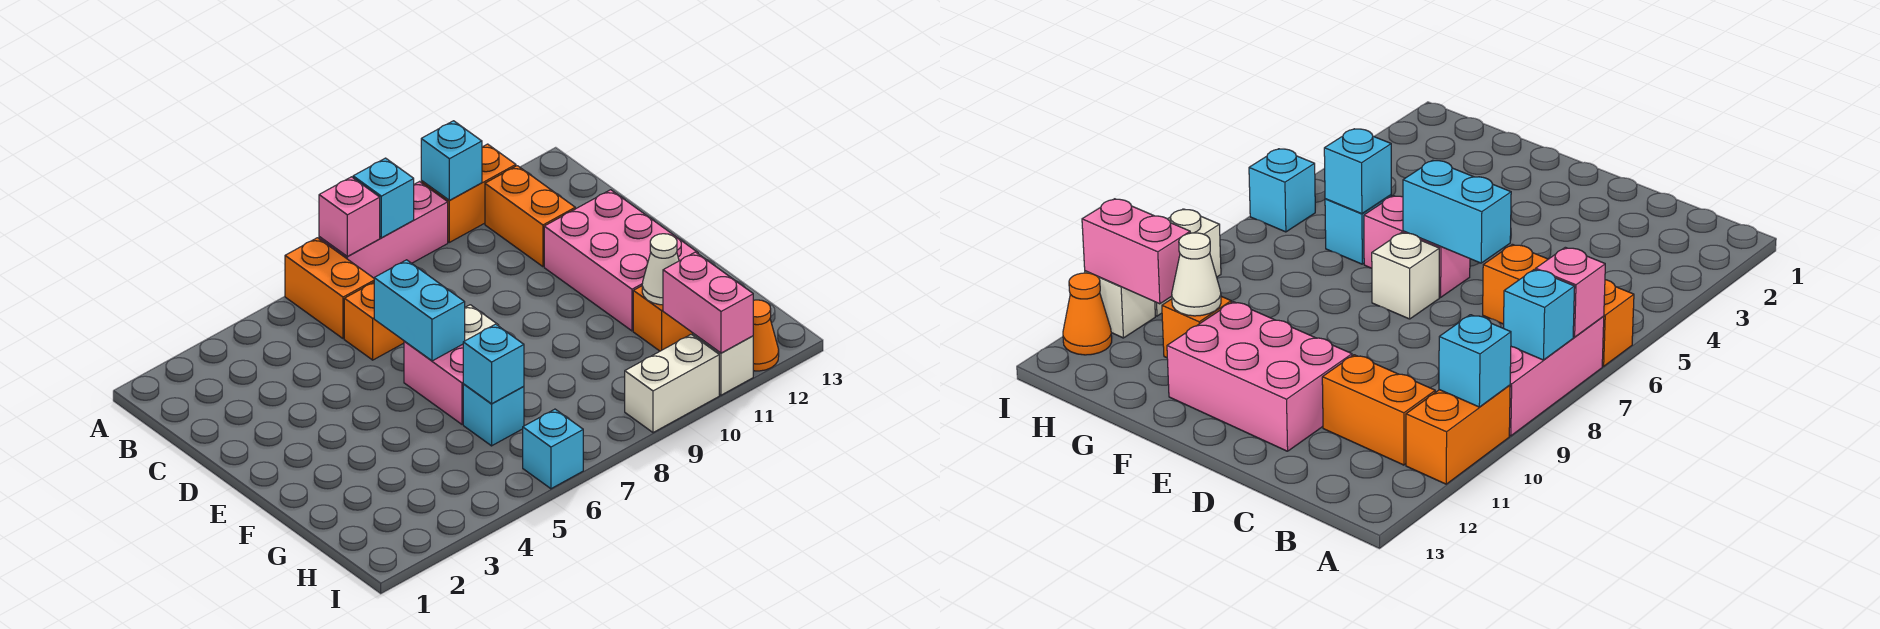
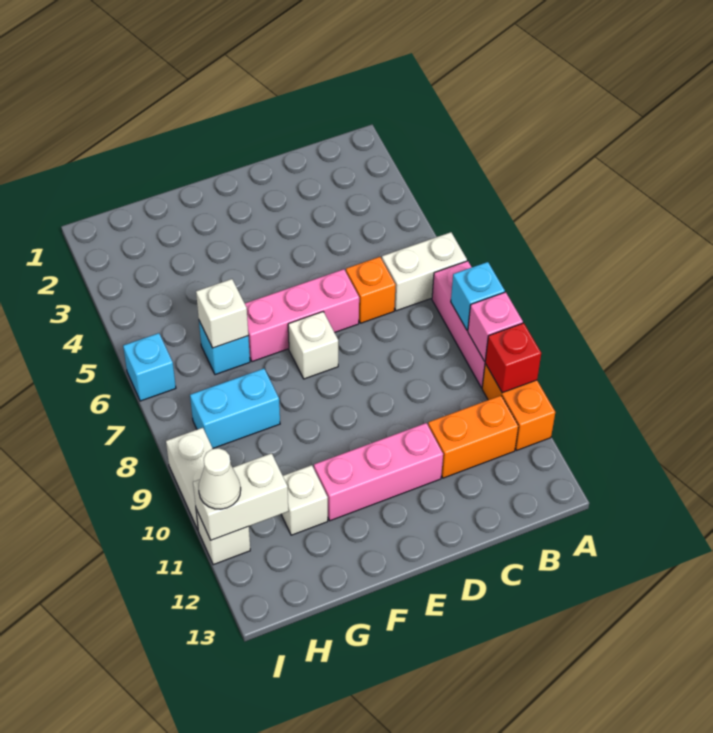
orange 1x2 brick [285,238,374,339] -> white 1x2 brick [382,232,467,311]
pink 1x1 brick [319,177,380,256] -> pink 1x1 brick moved to [468,292,523,361]
cyan 1x1 brick [421,121,482,201] -> red 1x1 brick [485,323,541,393]
cyan 1x2 brick [374,260,465,361] -> cyan 1x2 brick moved to [190,369,280,448]
pink 2x3 brick [544,190,698,331] -> pink 1x3 brick [314,423,443,521]
pink 1x2 brick [404,341,463,424] -> pink 1x3 brick [245,269,359,362]
cyan 1x1 brick [463,324,524,404] -> white 1x1 brick [196,279,248,348]
orange 1x1 brick [633,286,693,351] -> white 1x1 brick [281,465,328,535]
white 1x1 cone [642,234,679,305] -> white 1x1 cone moved to [199,448,241,509]
pink 1x2 brick [663,252,753,353] -> white 1x2 brick [193,453,288,540]
orange 1x1 cone [753,300,779,371] -> none

